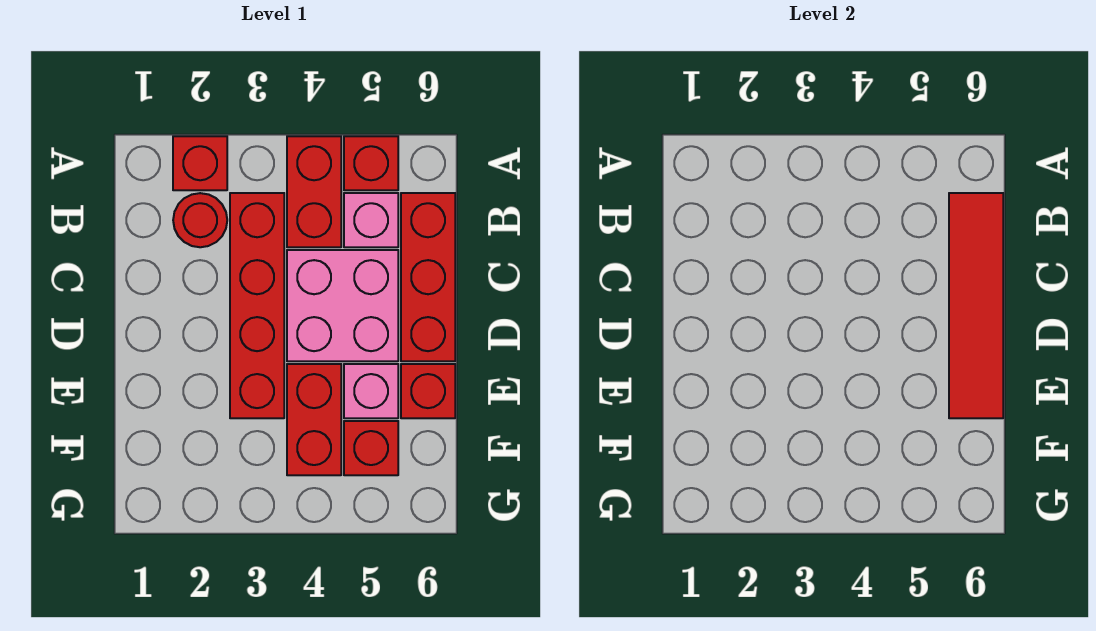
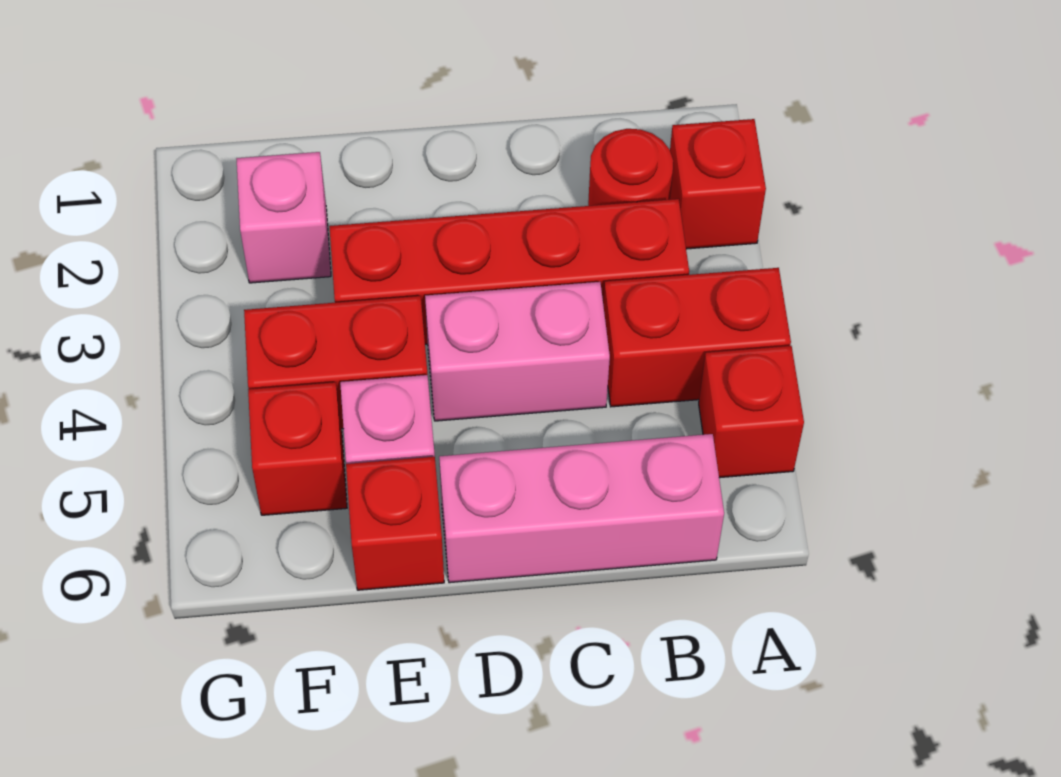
pink 1x1 brick [344,193,398,247] -> pink 1x1 brick moved to [236,152,331,283]
red 1x3 brick [401,193,455,361] -> pink 1x3 brick [439,434,724,583]
red 1x4 tile [949,193,1003,418] -> none
pink 2x2 brick [287,250,398,361] -> pink 1x2 brick [425,282,610,421]

